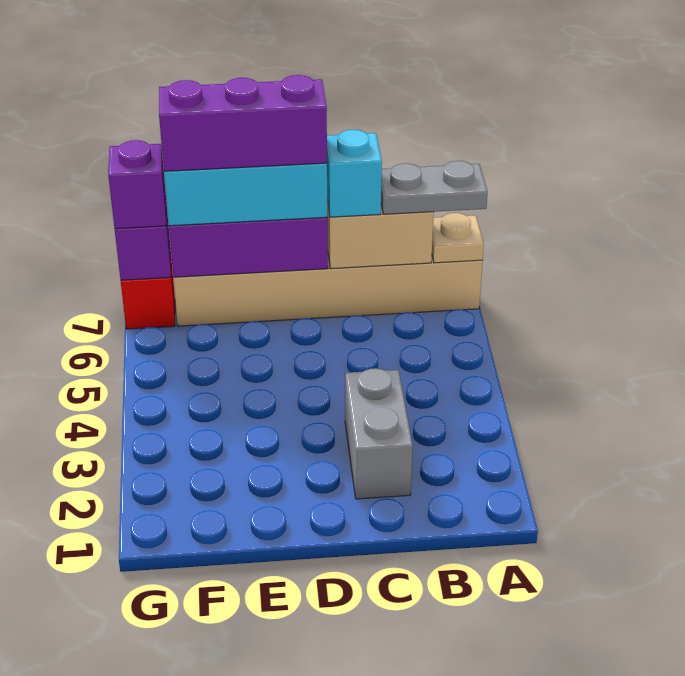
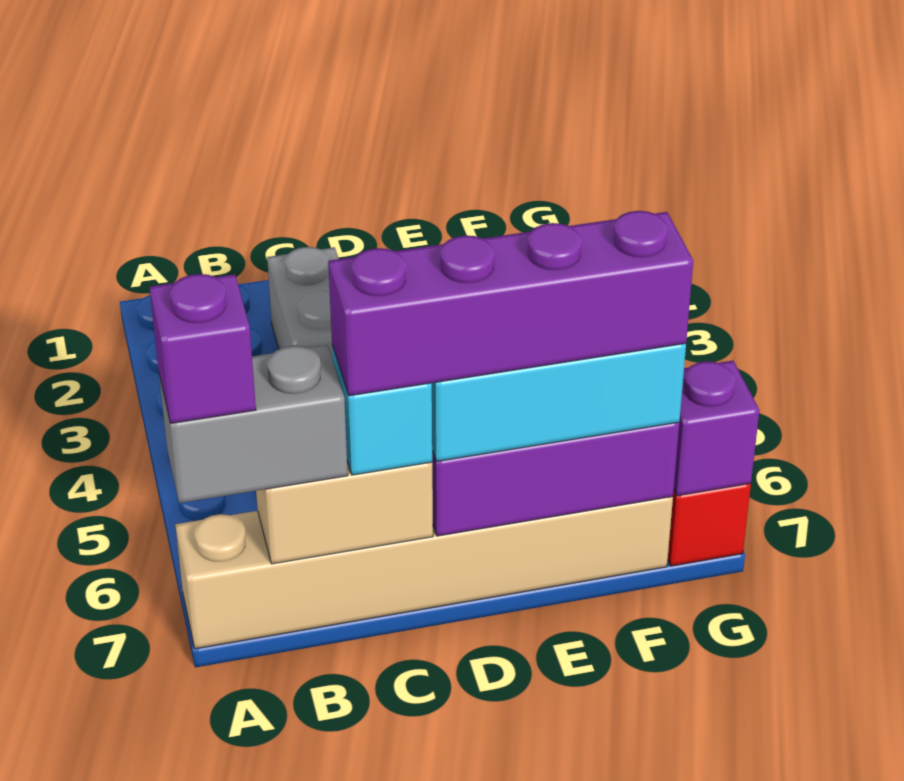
tan 1x1 plate [432,213,484,263] -> none
grey 1x2 plate [381,161,488,214] -> grey 1x2 brick [159,345,348,503]
purple 1x3 brick [159,75,327,171] -> purple 1x4 brick [328,211,693,396]
purple 1x1 brick [108,140,166,229] -> purple 1x1 brick moved to [150,274,256,424]

